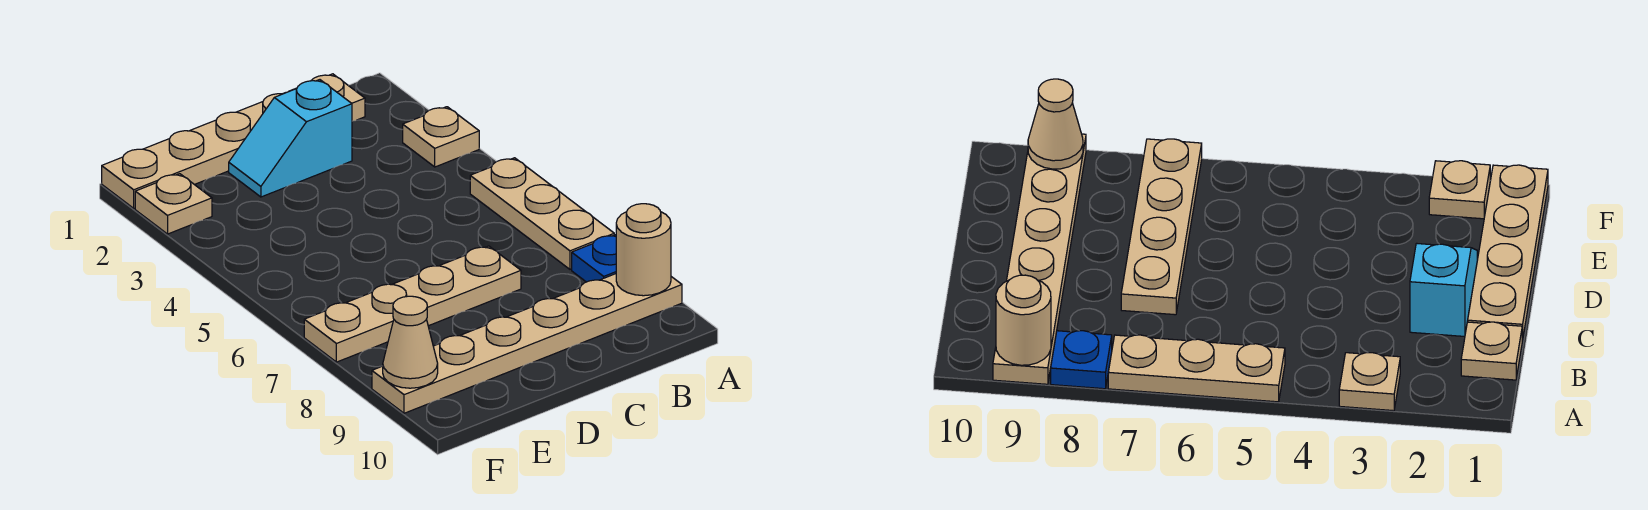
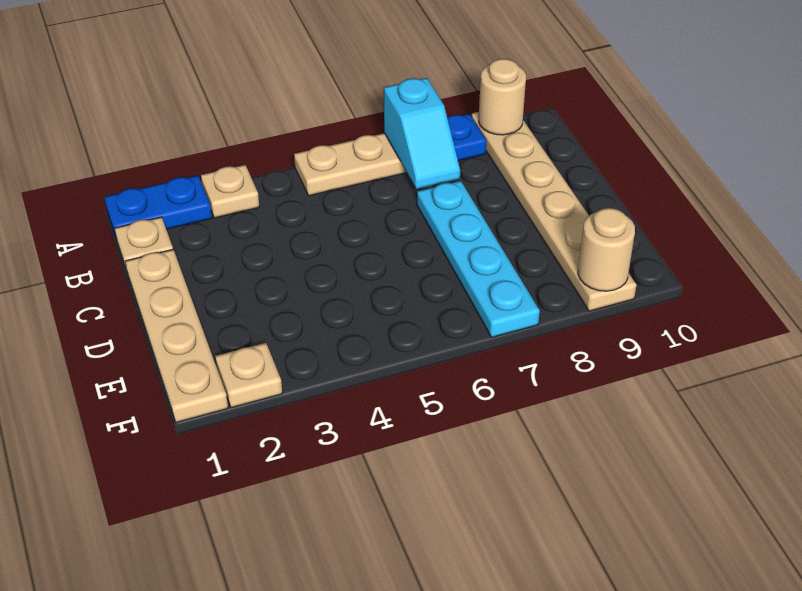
none -> blue 1x2 plate [104,176,212,237]
cyan 1x2 slope [229,80,352,197] -> cyan 1x2 slope moved to [384,78,460,189]
tan 1x4 plate [304,246,521,362] -> cyan 1x4 plate [417,181,540,337]
tan 1x1 cone [383,296,438,388] -> tan 1x1 round brick [578,208,635,291]

